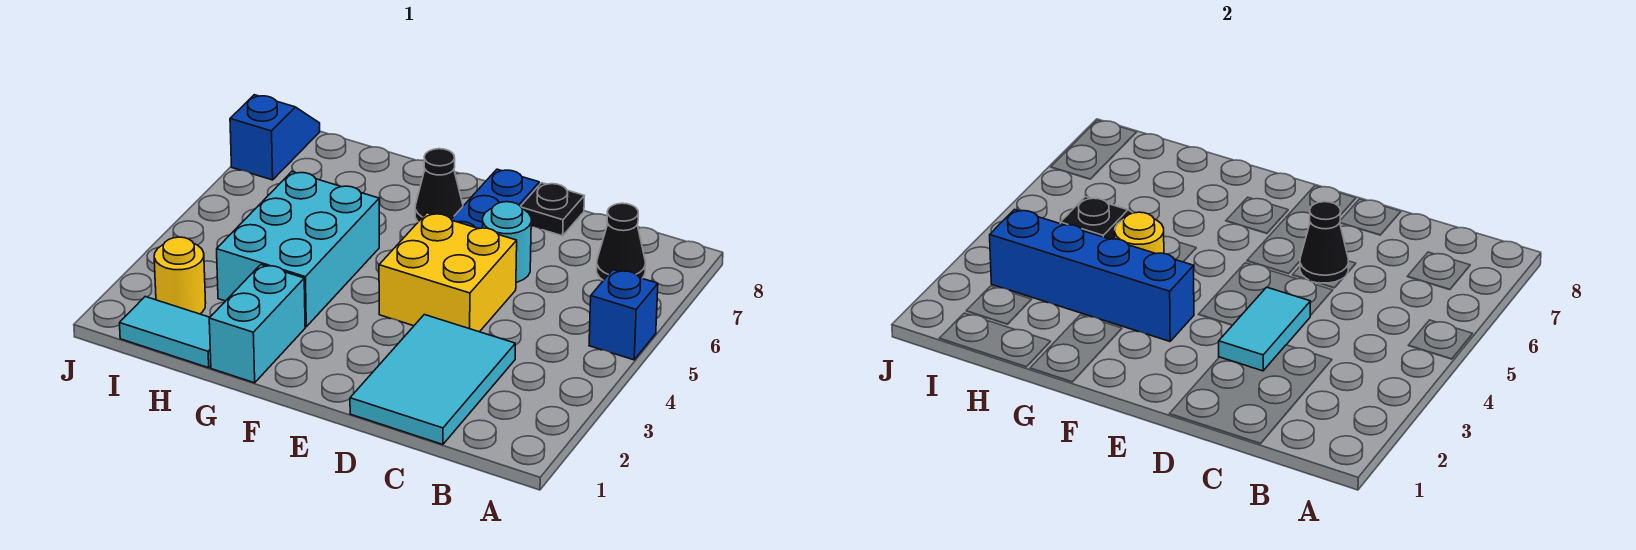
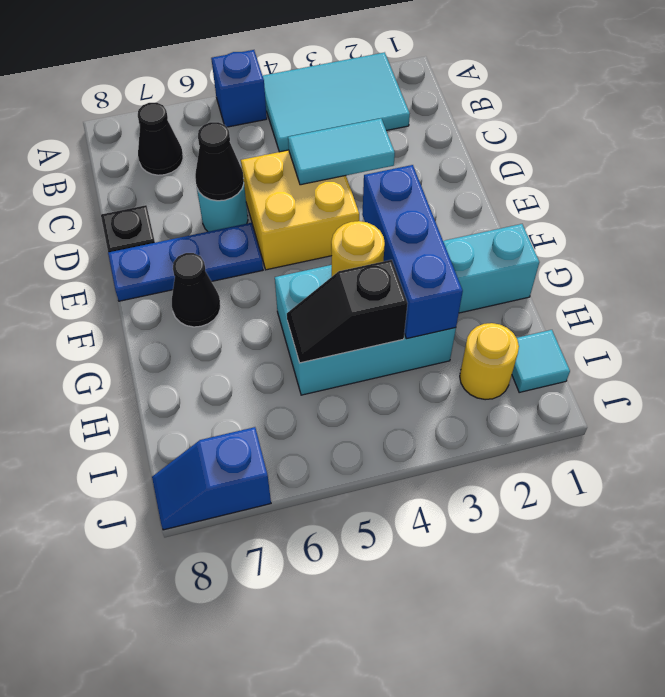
cyan 2x3 tile [350,315,515,444] -> cyan 2x3 tile moved to [263,52,410,152]
blue 1x4 brick [990,210,1194,341] -> blue 1x3 brick [362,165,463,339]
cyan 1x2 tile [120,297,211,368] -> cyan 1x1 tile [512,330,570,393]

